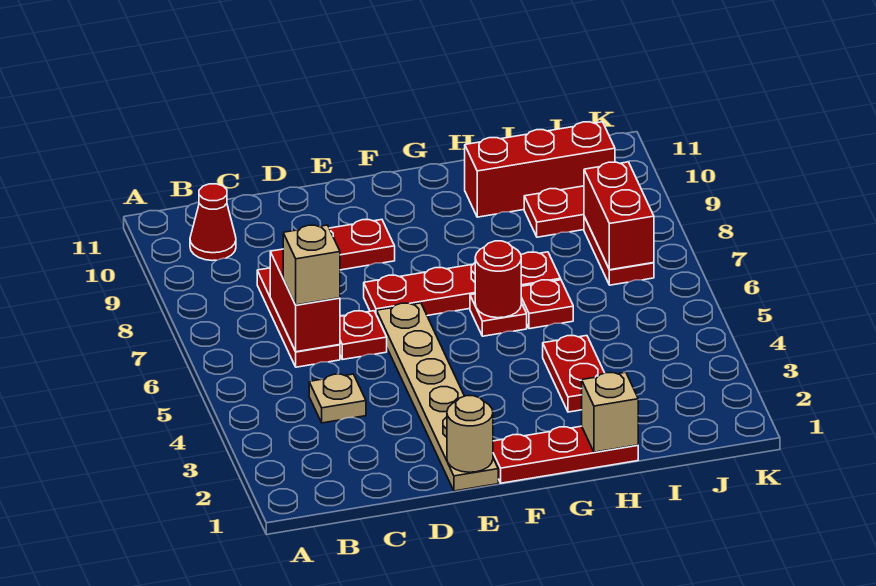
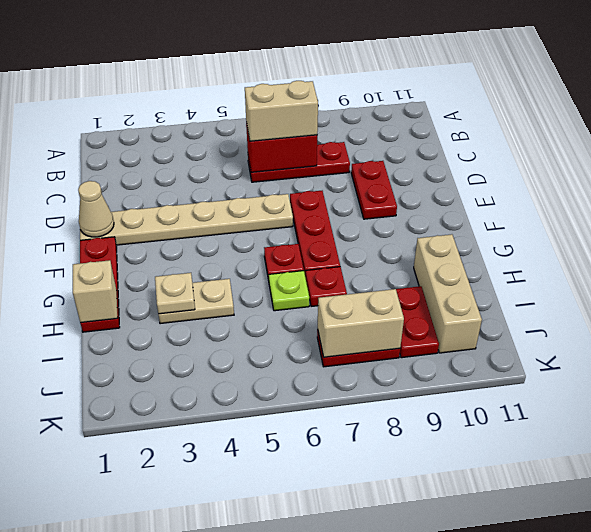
red 1x1 cone [190,184,236,261] -> none
tan 1x1 plate [309,374,366,423] -> tan 1x1 plate moved to [155,273,195,314]
tan 1x1 brick [283,225,340,305] -> tan 1x2 brick [245,81,318,141]
red 1x1 plate [340,311,387,360] -> none
tan 1x1 round brick [447,396,493,472] -> tan 1x1 cone [78,181,114,237]
red 1x1 round brick [475,241,521,318] -> none
red 1x2 plate [543,336,604,412] -> tan 1x2 plate [158,279,234,324]
red 1x1 plate [521,280,573,329] -> lime 1x1 plate [269,271,309,311]
red 1x3 brick [465,122,615,217] -> tan 1x3 brick [414,234,482,353]
red 1x2 brick [584,162,654,270] -> tan 1x2 brick [318,289,404,357]

